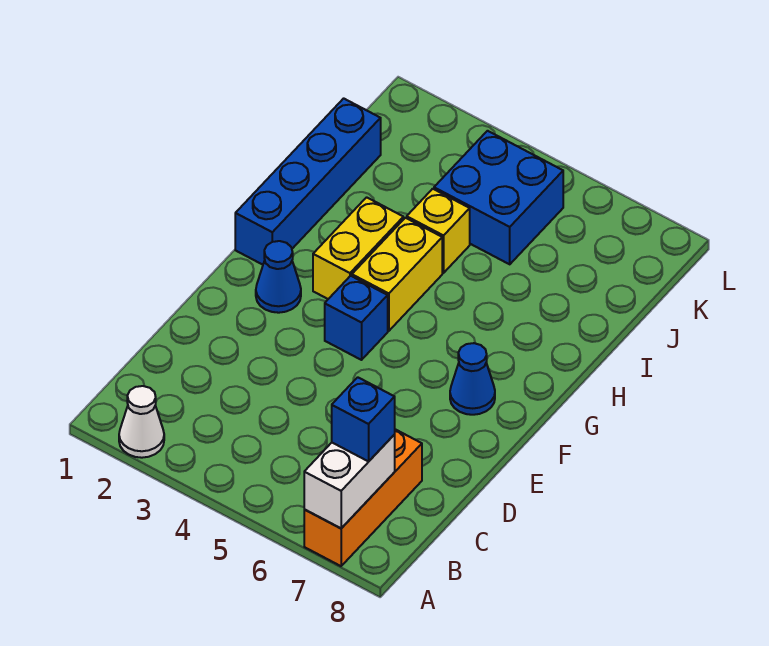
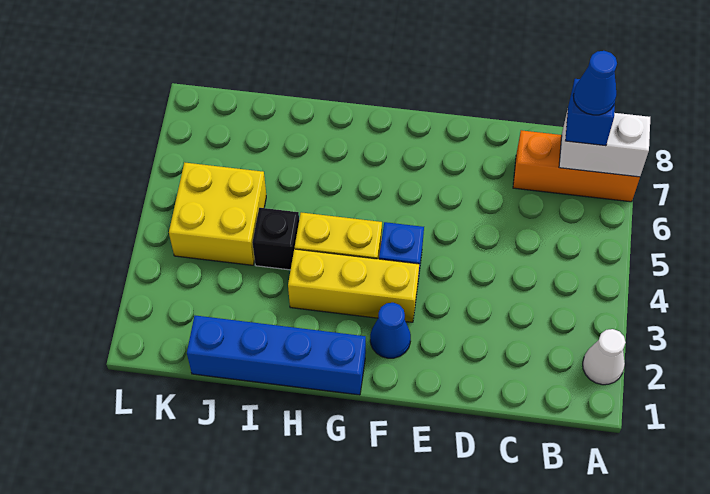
blue 1x1 cone [450,343,495,415] -> blue 1x1 cone moved to [573,51,617,115]
yellow 1x2 brick [313,197,403,299] -> yellow 1x3 brick [288,249,419,322]
yellow 1x1 brick [407,189,470,273] -> black 1x1 brick [252,208,299,270]
blue 2x2 brick [434,131,563,264] -> yellow 2x2 brick [169,162,266,265]

